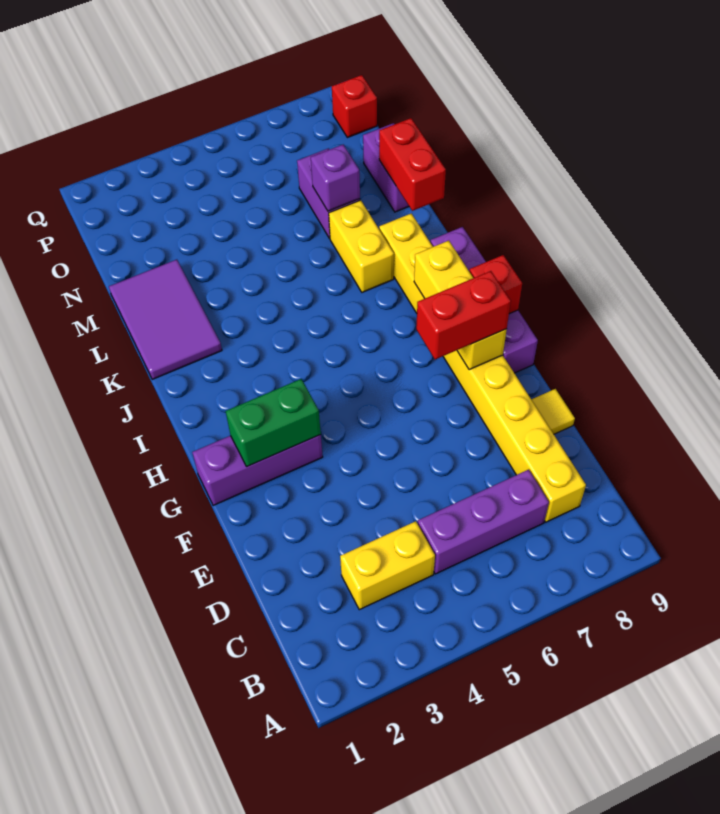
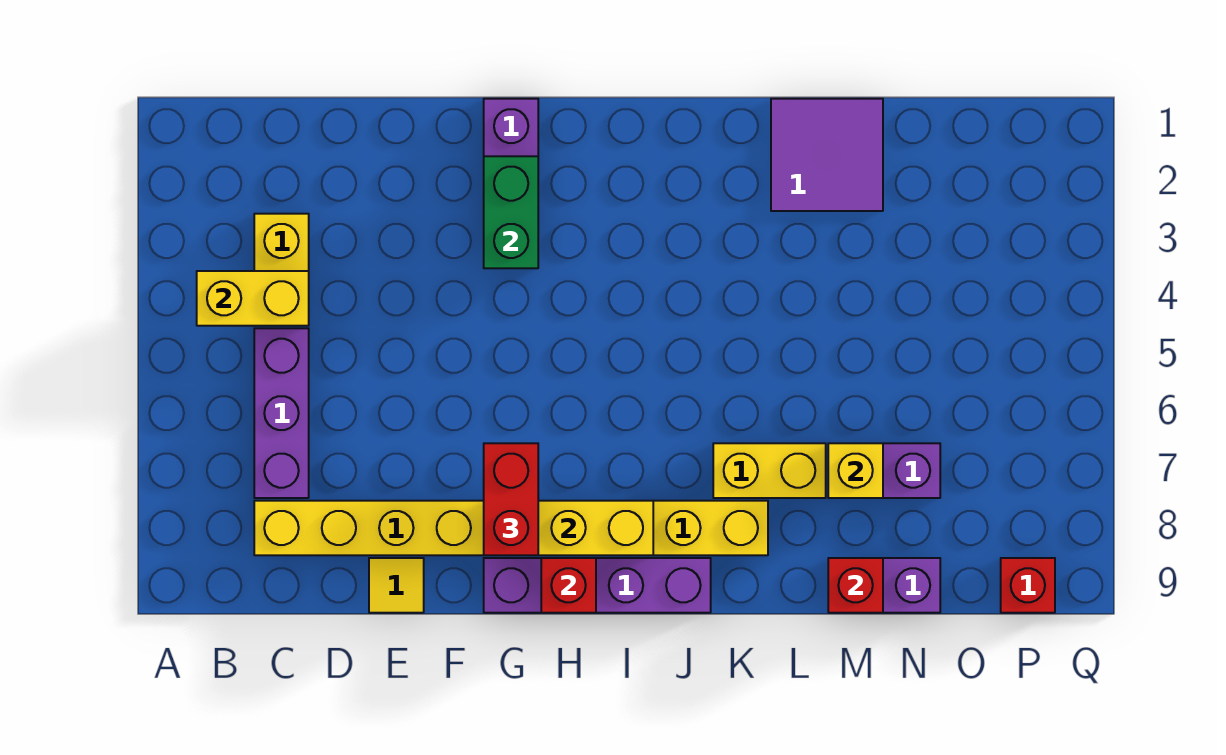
none -> yellow 1x2 brick [197,271,309,326]
purple 2x3 tile [109,260,222,379] -> purple 2x2 tile [771,99,883,211]
red 1x2 brick [379,118,446,211] -> red 1x1 brick [828,558,883,613]
purple 1x1 brick [311,145,360,211] -> yellow 1x1 brick [828,443,883,498]

